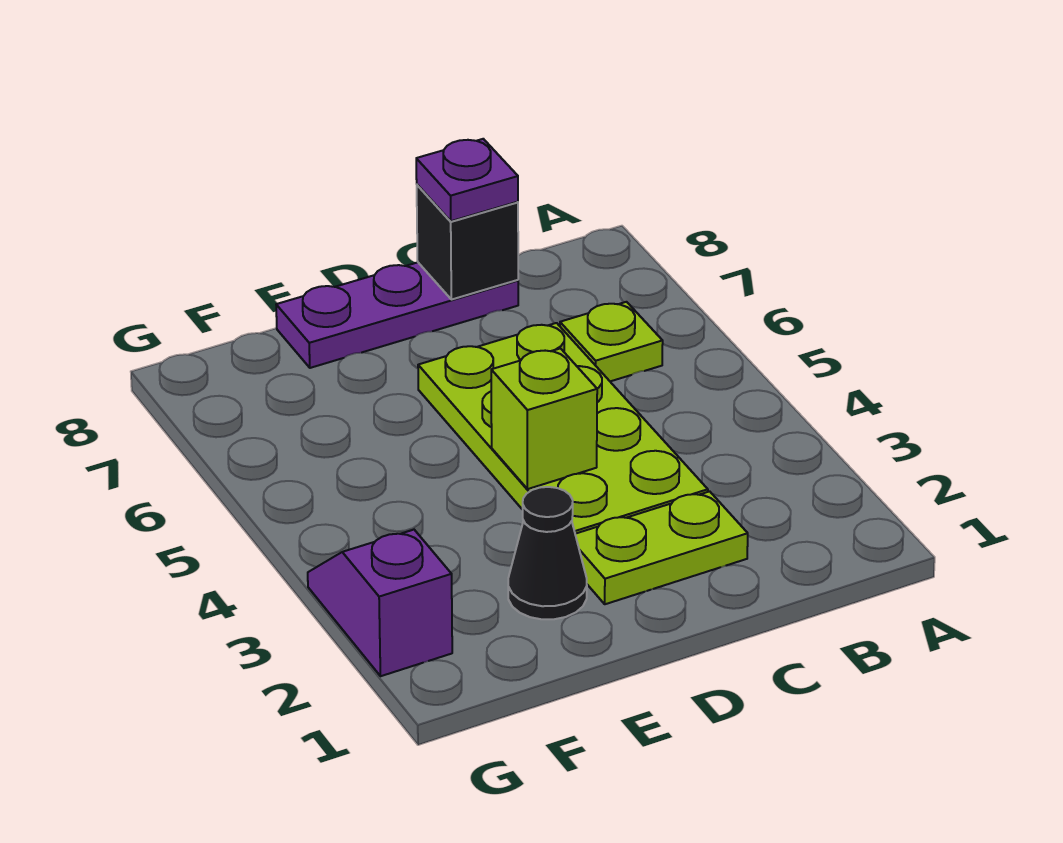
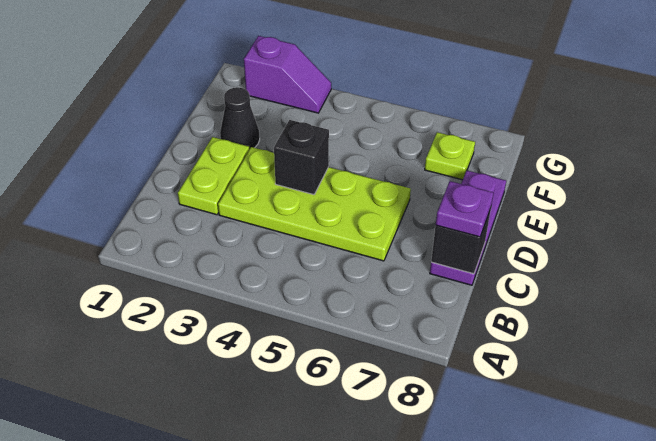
lime 1x1 plate [560,302,663,381] -> lime 1x1 plate moved to [425,132,475,180]
lime 1x1 brick [491,348,597,489] -> black 1x1 brick [274,120,329,195]

